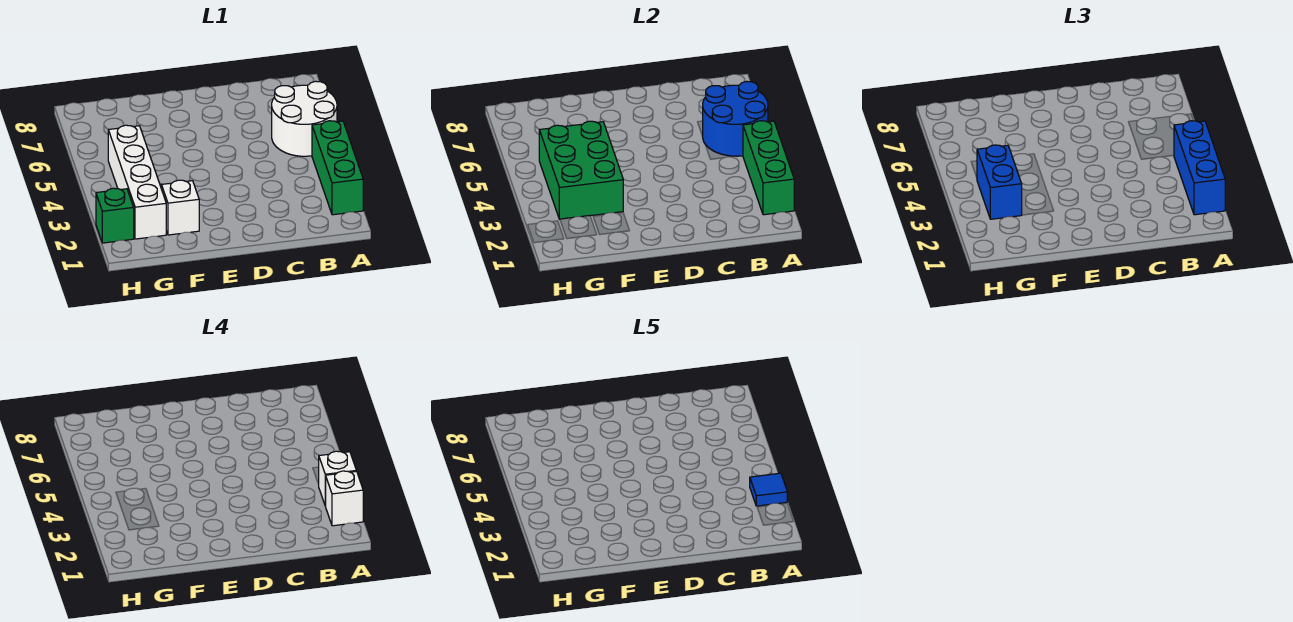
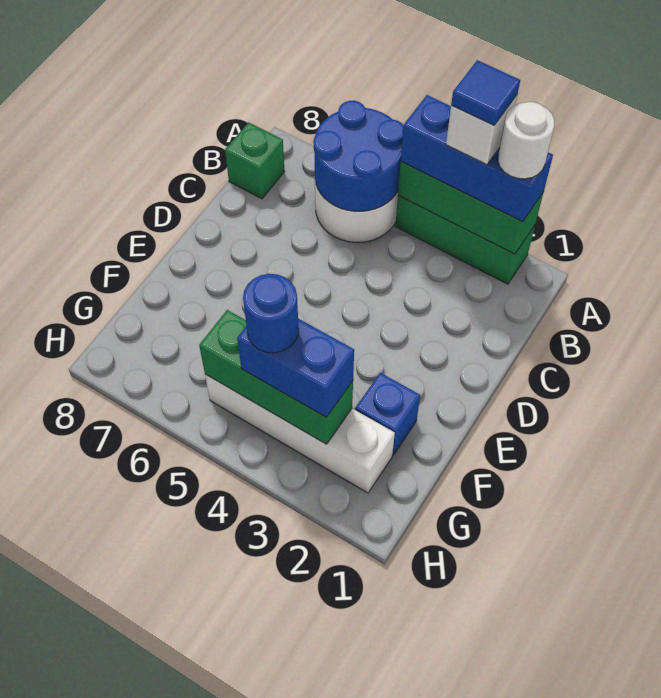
white 1x1 brick [326,471,363,526] -> white 1x1 round brick [498,102,554,179]
white 1x1 brick [161,180,199,235] -> blue 1x1 brick [355,373,420,455]
green 2x3 brick [539,121,623,219] -> green 1x3 brick [199,310,353,444]
none -> blue 1x1 round brick [243,274,299,353]
green 1x1 brick [96,188,134,243] -> green 1x1 brick moved to [225,122,285,199]

